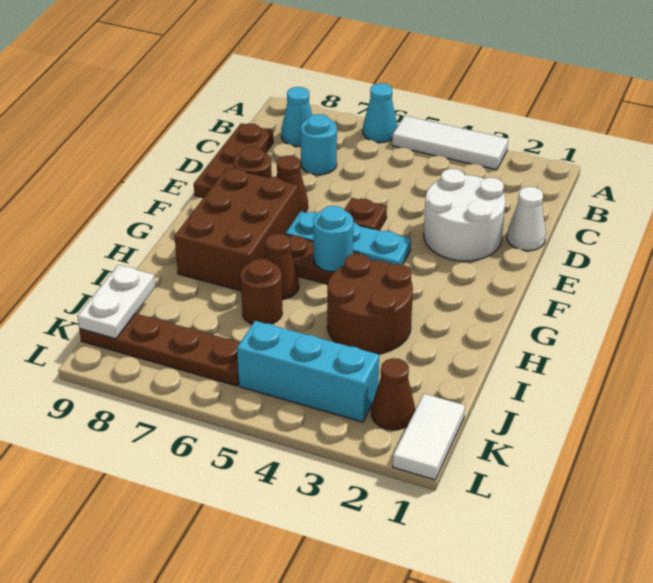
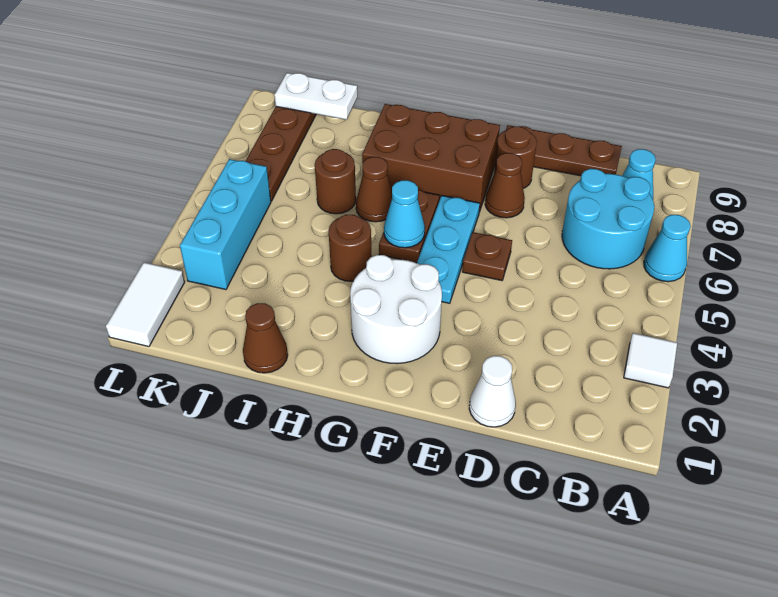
white 1x3 tile [392,116,508,170] -> white 1x1 tile [624,333,677,388]
cyan 1x1 round brick [301,114,337,175] -> cyan 2x2 round brick [562,169,654,269]
white 2x2 round brick [424,169,506,261] -> white 2x2 round brick moved to [350,255,442,364]
cyan 1x1 round brick [313,206,353,272] -> cyan 1x1 cone [384,180,425,248]
brown 2x2 round brick [327,254,413,354] -> brown 1x1 round brick [329,215,372,281]
white 1x2 tile [393,394,465,480] -> white 1x2 tile turned to [106,262,185,347]
brown 1x1 cone [371,358,415,430] -> brown 1x1 cone moved to [243,303,288,373]

